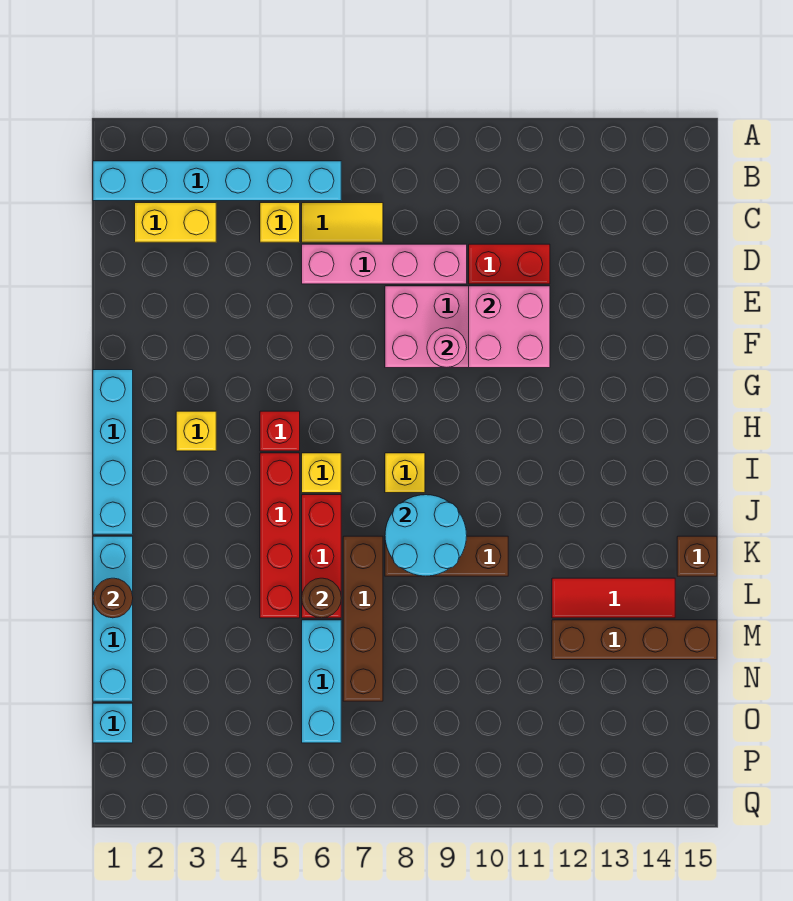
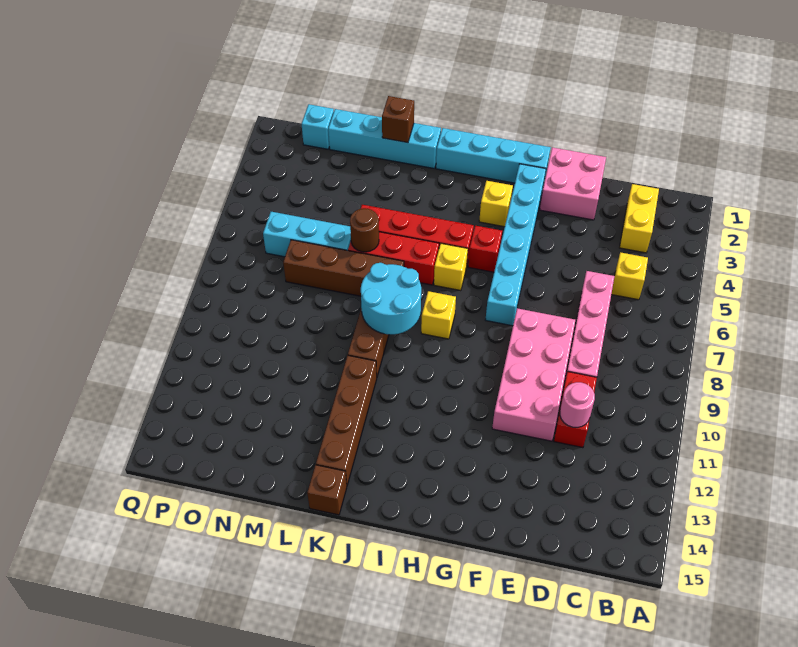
cyan 1x6 brick [93,161,341,201] -> cyan 1x6 brick moved to [486,164,546,326]
yellow 1x2 tile [302,203,383,242] -> none
pink 2x2 brick [469,286,550,368] -> pink 2x2 brick moved to [540,147,606,220]
pink 1x1 round brick [427,328,467,368] -> pink 1x1 round brick moved to [560,382,595,427]
brown 1x1 round brick [93,578,133,618] -> brown 1x1 brick [382,96,414,143]
red 1x3 tile [552,578,675,618] -> none
brown 1x4 brick [552,620,717,660] -> brown 1x4 brick moved to [316,356,377,485]

